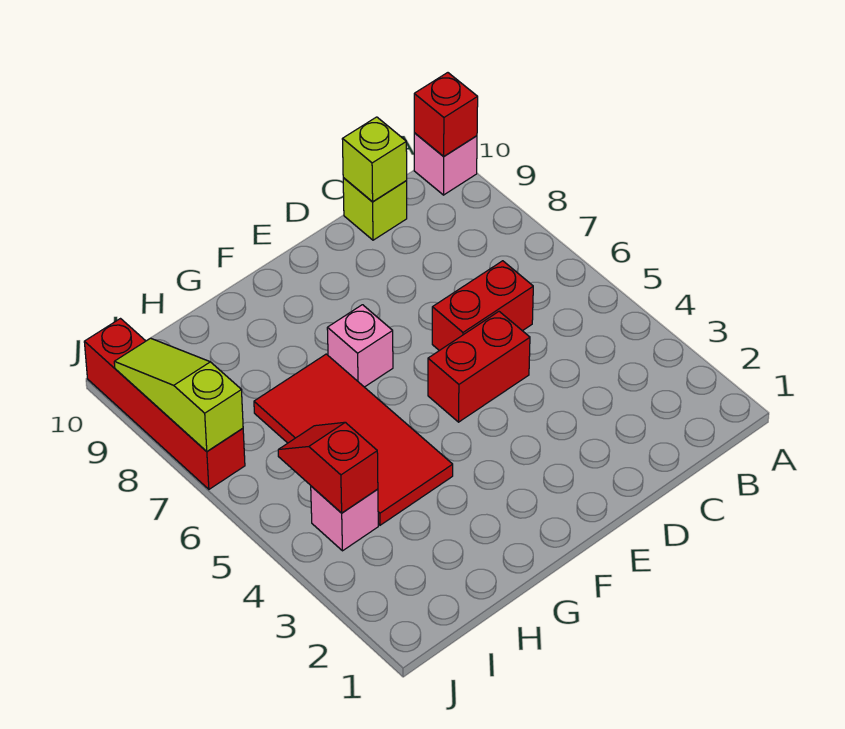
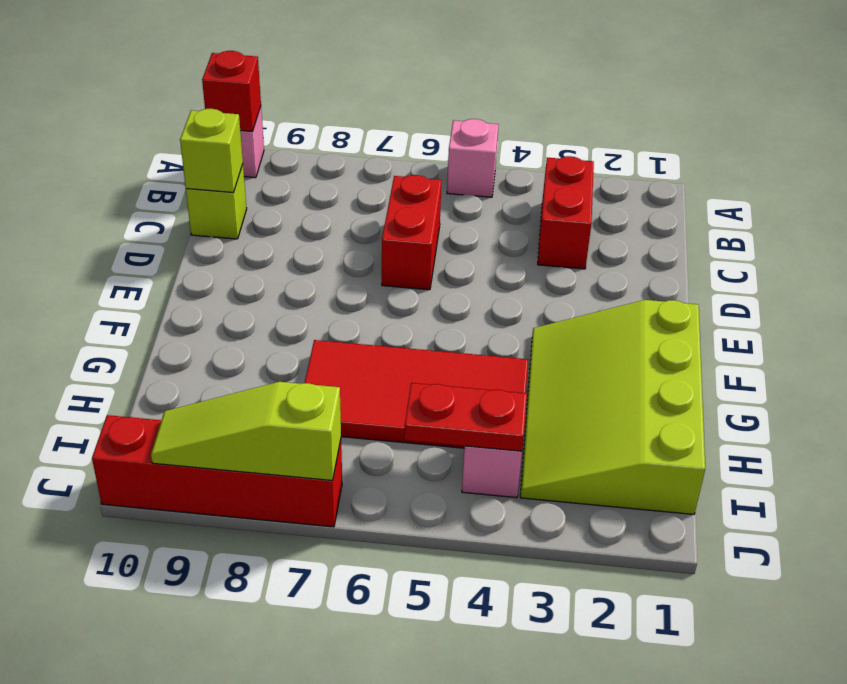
red 1x2 brick [428,312,530,422] -> red 1x2 brick moved to [538,156,594,269]
none -> lime 3x4 slope [520,300,705,514]
pink 1x1 brick [327,305,393,387] -> pink 1x1 brick moved to [447,119,499,197]
red 1x2 slope [278,422,378,513] -> red 1x2 plate [404,383,527,451]

